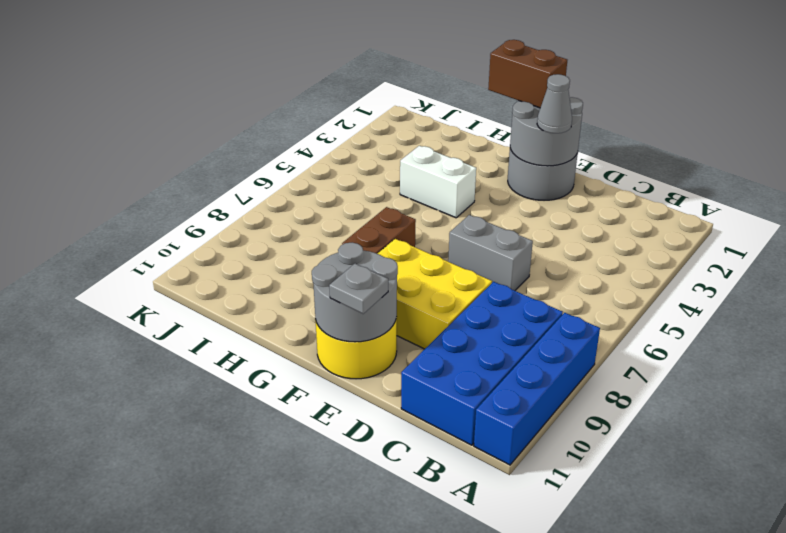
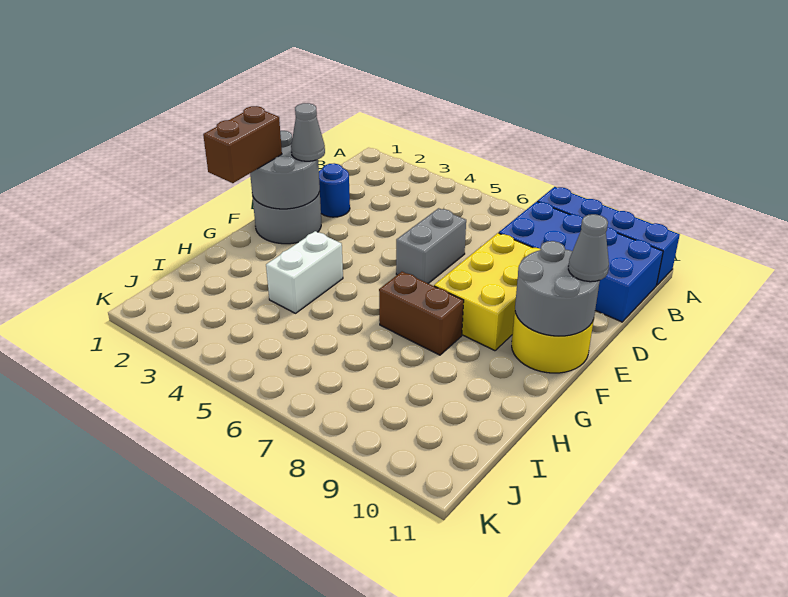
none -> blue 1x1 round brick [319,163,350,217]
grey 1x1 plate [329,264,388,314] -> grey 1x1 cone [568,214,609,282]

